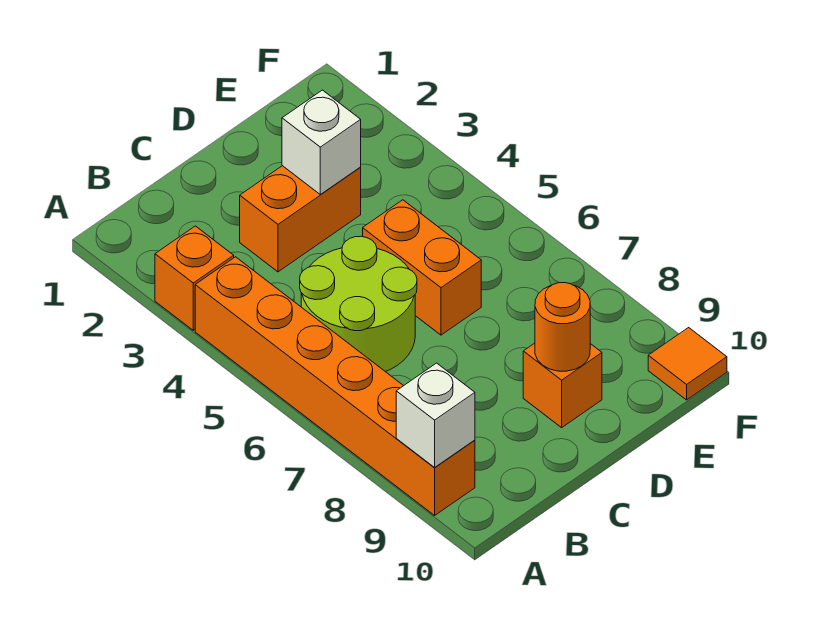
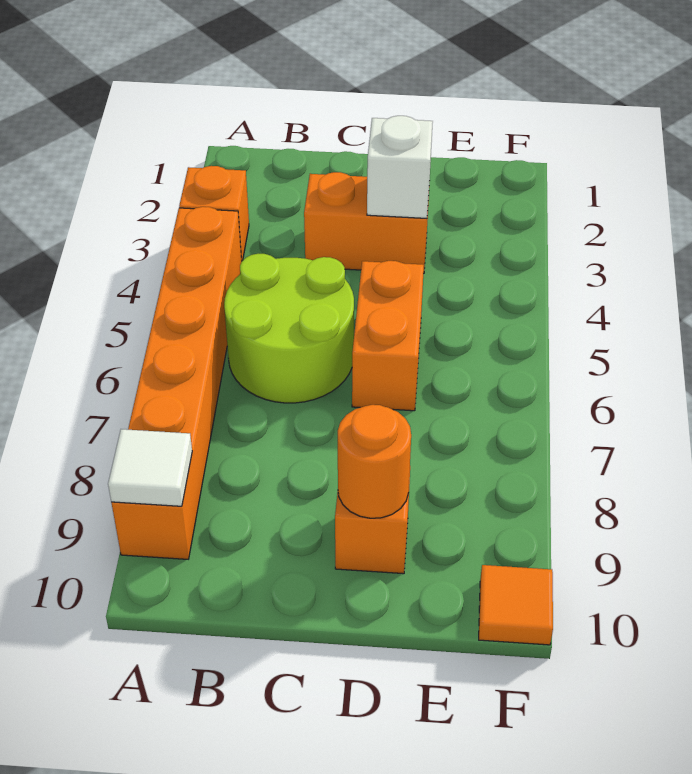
white 1x1 brick [396,363,475,467] -> white 1x1 tile [108,429,192,506]

